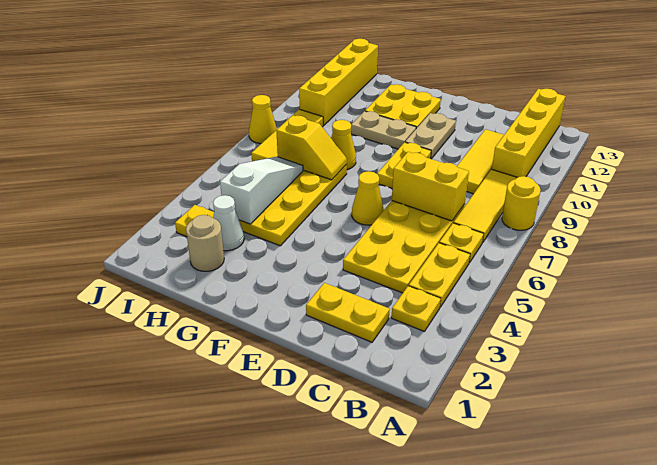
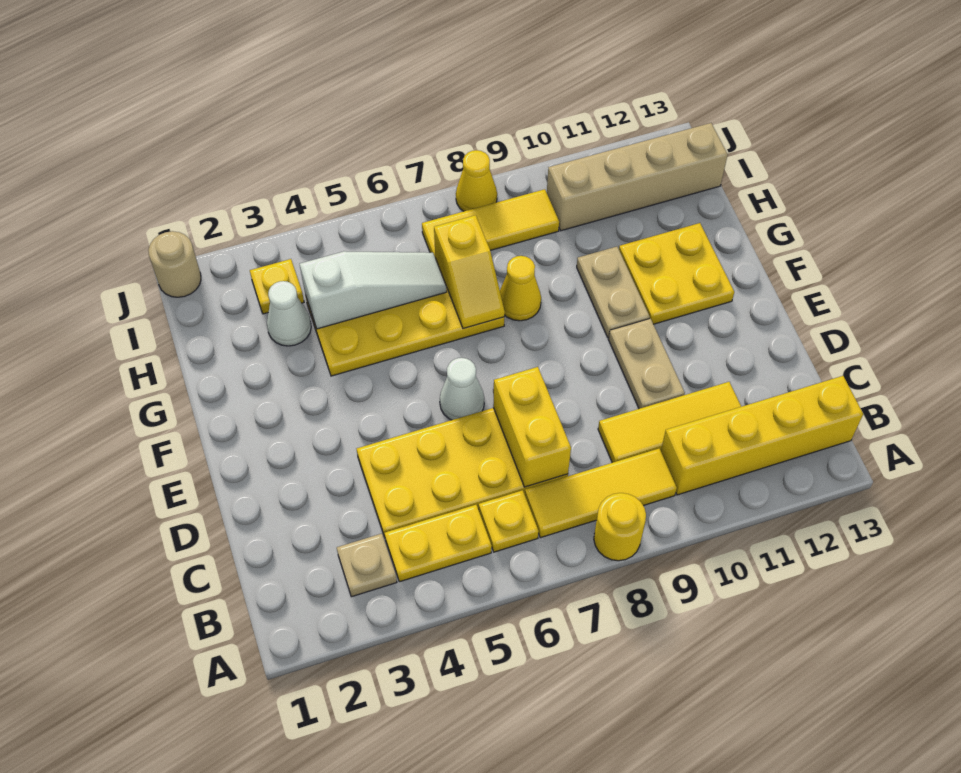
yellow 1x1 plate [391,286,441,332] -> tan 1x1 plate [337,534,397,597]
yellow 1x2 plate [306,283,390,342] -> none
yellow 1x1 cone [352,171,384,225] -> white 1x1 cone [440,358,484,420]
yellow 1x2 plate [377,142,431,188] -> none
tan 1x2 plate [405,113,456,159] -> tan 1x2 plate turned to [608,319,685,409]
tan 1x1 round brick [186,215,224,271] -> tan 1x1 round brick moved to [148,231,201,297]
yellow 1x4 brick [299,39,378,126] -> tan 1x4 brick [547,123,728,231]

